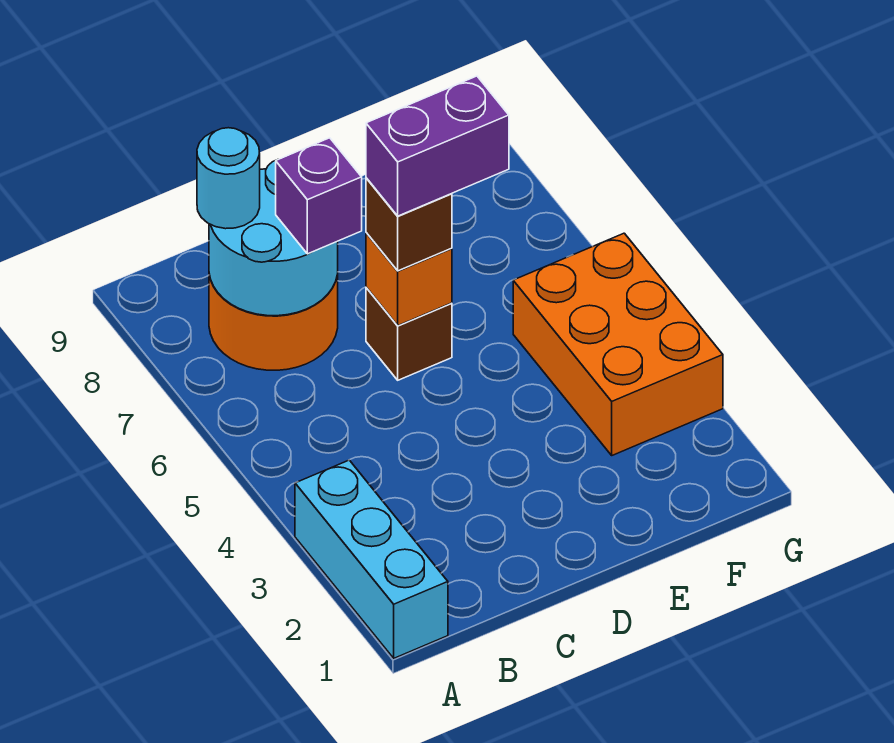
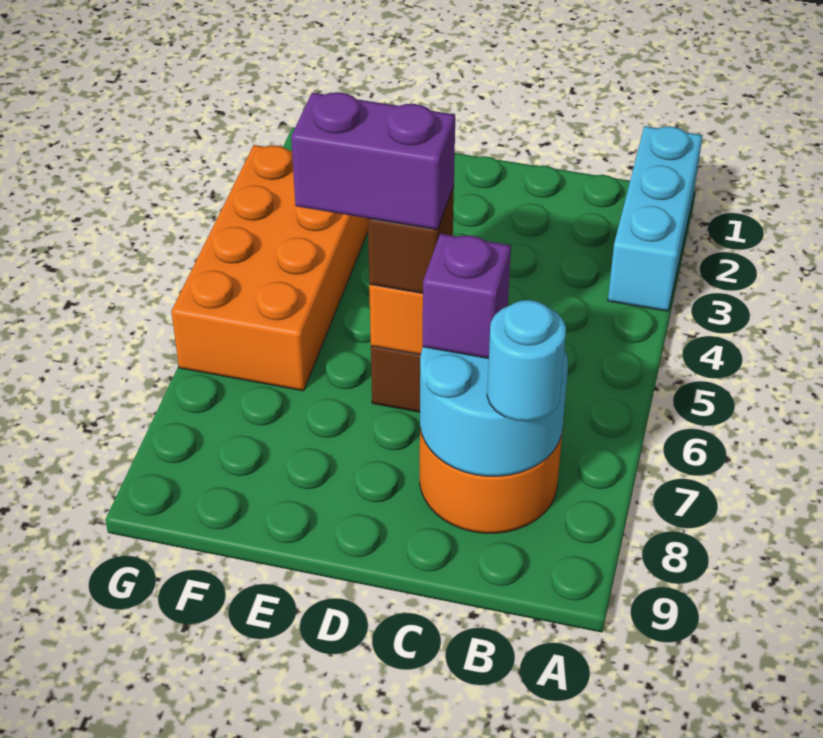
orange 2x3 brick [513,233,723,455] -> orange 2x4 brick [171,145,368,391]

